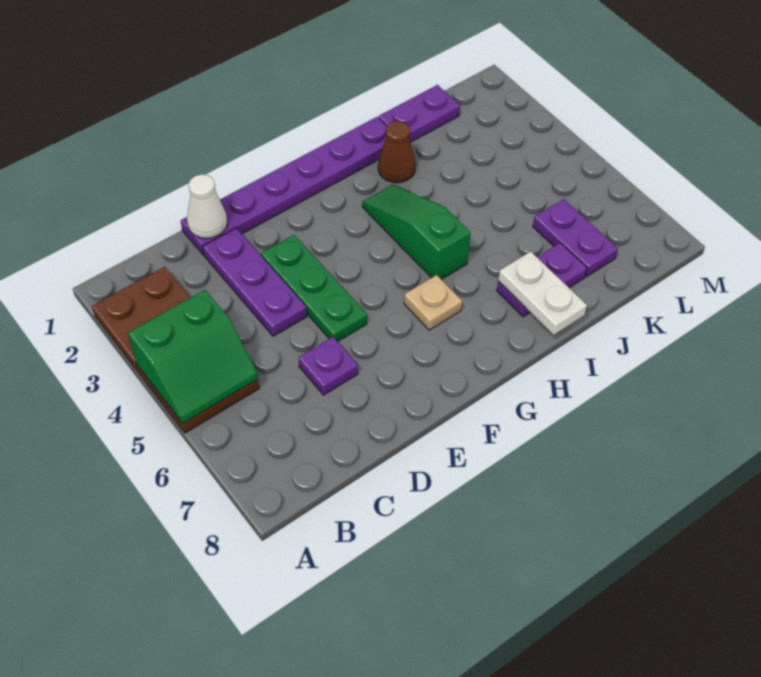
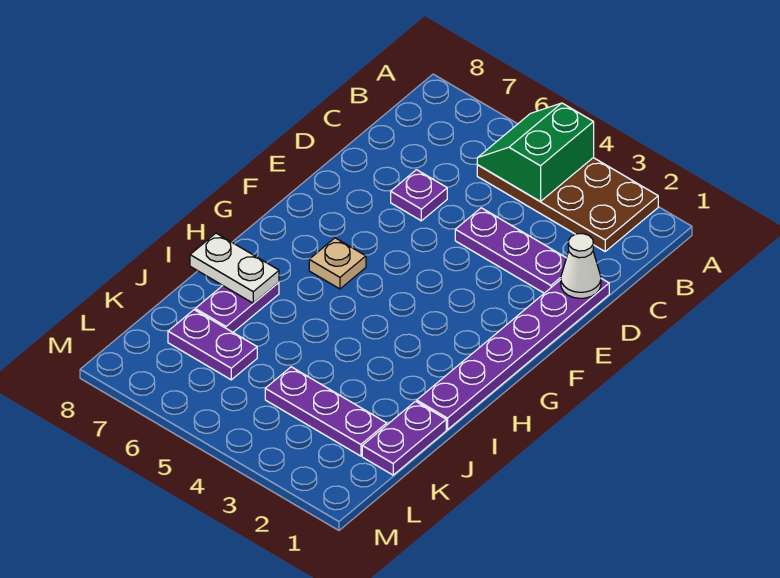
green 1x3 plate [261,235,367,342] -> none
green 1x3 slope [362,185,471,280] -> none
brown 1x1 cone [378,121,416,183] -> none
none -> purple 1x3 plate [265,367,387,456]

